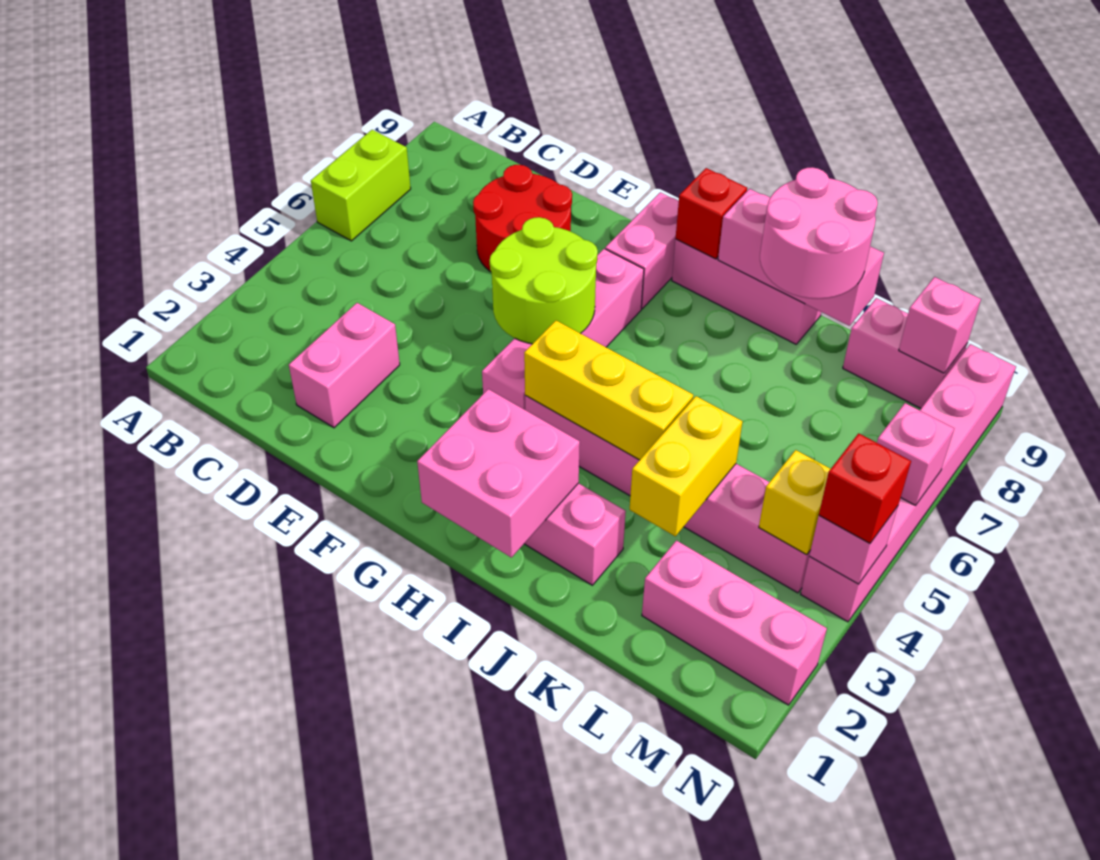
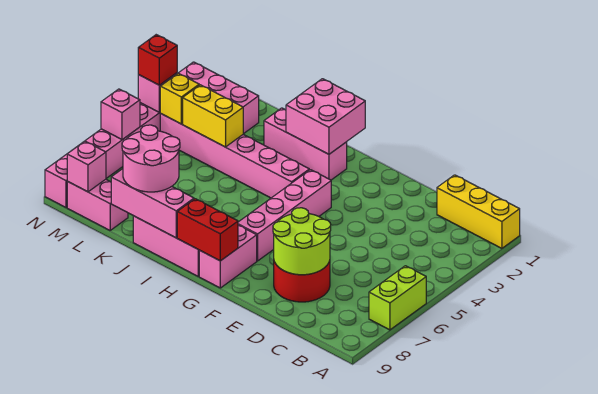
pink 1x2 brick [289,303,400,428] -> none
lime 2x2 round brick [490,217,598,344] -> lime 2x2 round brick moved to [273,208,331,275]
yellow 1x3 brick [524,321,693,460] -> yellow 1x3 brick moved to [437,175,520,248]
red 1x1 brick [675,168,747,259] -> red 1x2 brick [177,199,238,261]
yellow 1x2 brick [630,396,743,536] -> yellow 1x2 brick turned to [183,85,243,147]

